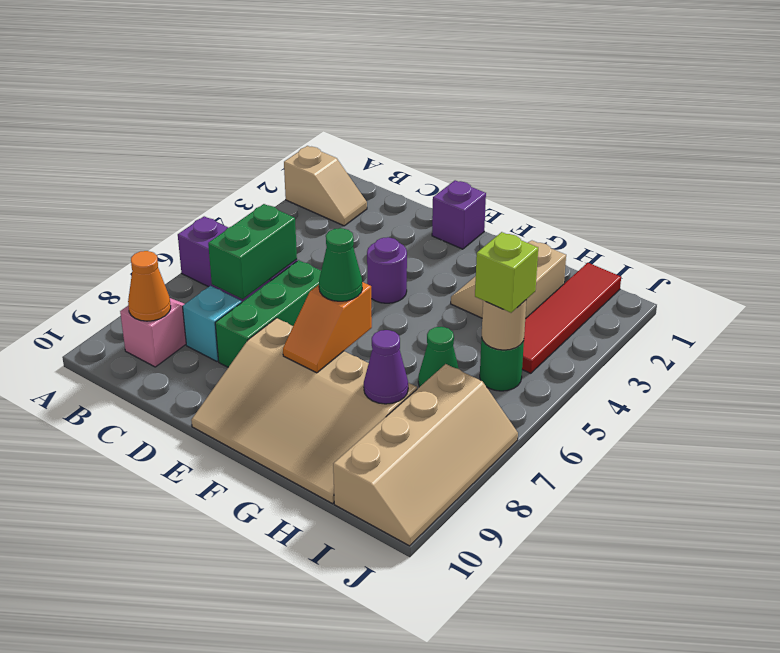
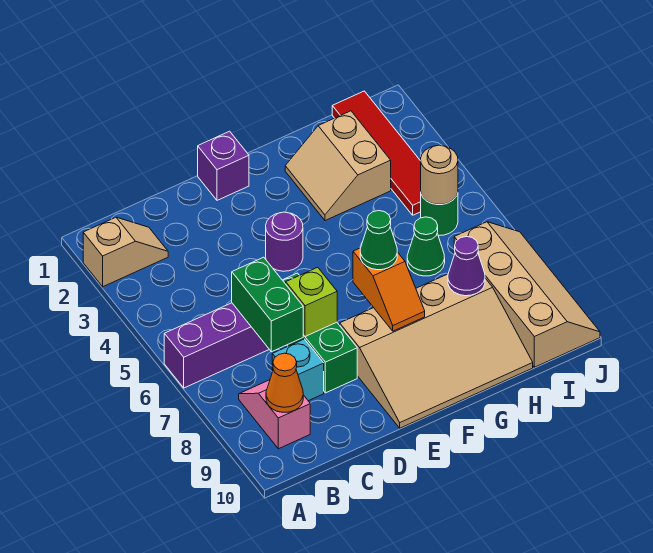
lime 1x1 brick [475,232,538,313] -> lime 1x1 brick moved to [286,267,337,336]

